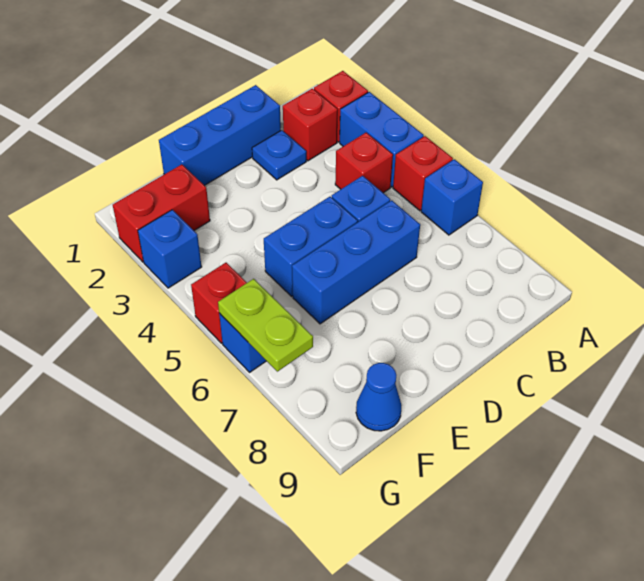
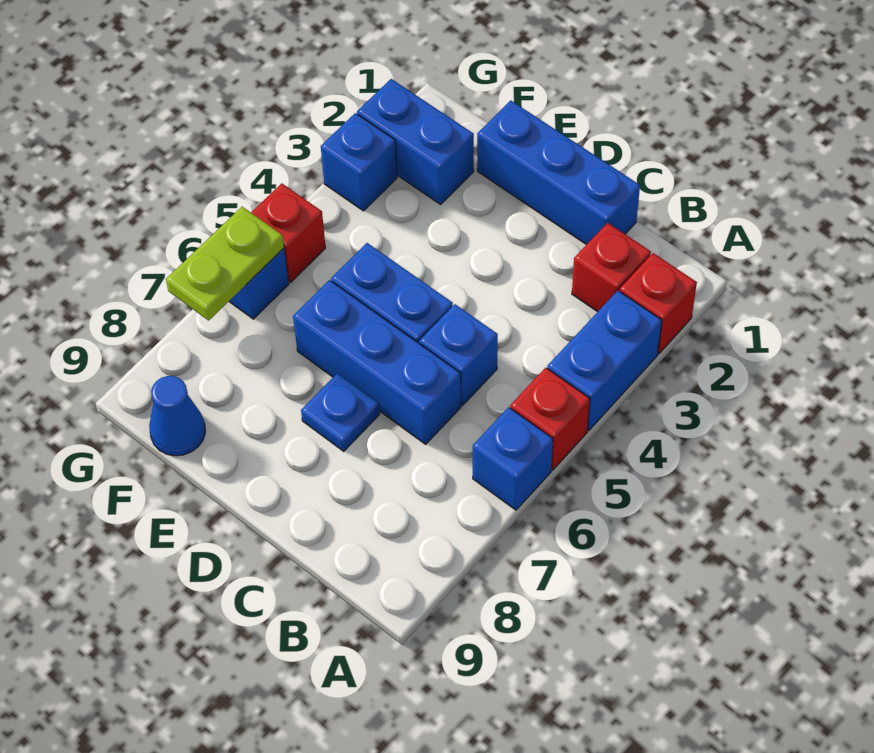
red 1x1 brick [335,133,393,193] -> none
blue 1x1 plate [252,130,306,180] -> blue 1x1 plate moved to [301,373,380,451]
red 1x2 brick [113,164,210,262] -> blue 1x2 brick [357,79,474,205]

